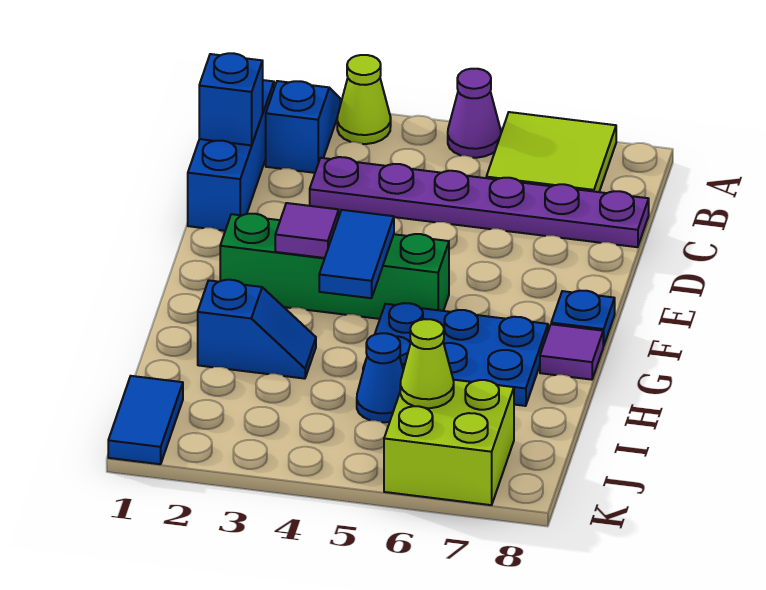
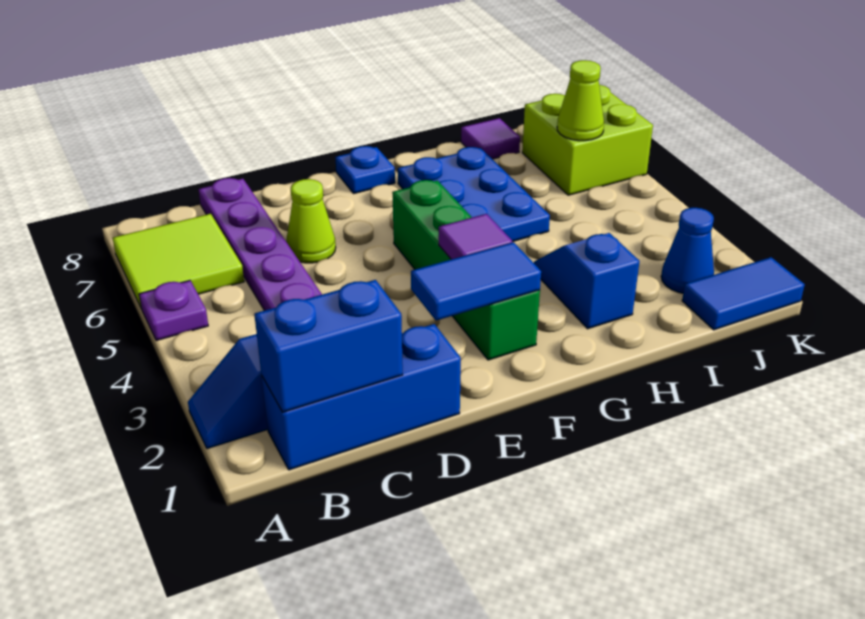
lime 1x1 cone [337,55,391,144] -> lime 1x1 cone moved to [286,179,336,263]
purple 1x1 cone [448,69,501,158] -> purple 1x1 plate [139,280,208,341]
blue 1x1 brick [199,53,263,145] -> blue 1x2 brick [254,280,403,412]
blue 1x2 tile [319,210,394,298] -> blue 1x2 tile moved to [411,242,541,321]
purple 1x1 tile [540,324,603,380] -> purple 1x1 tile moved to [461,118,520,159]
blue 1x1 cone [357,333,403,422] -> blue 1x1 cone moved to [661,208,714,293]

